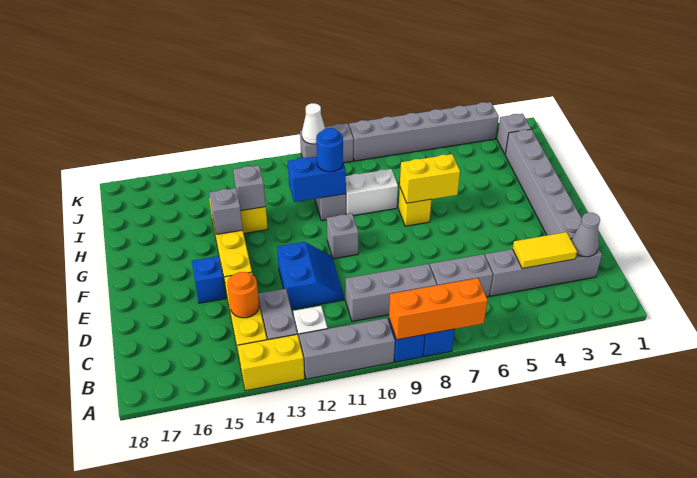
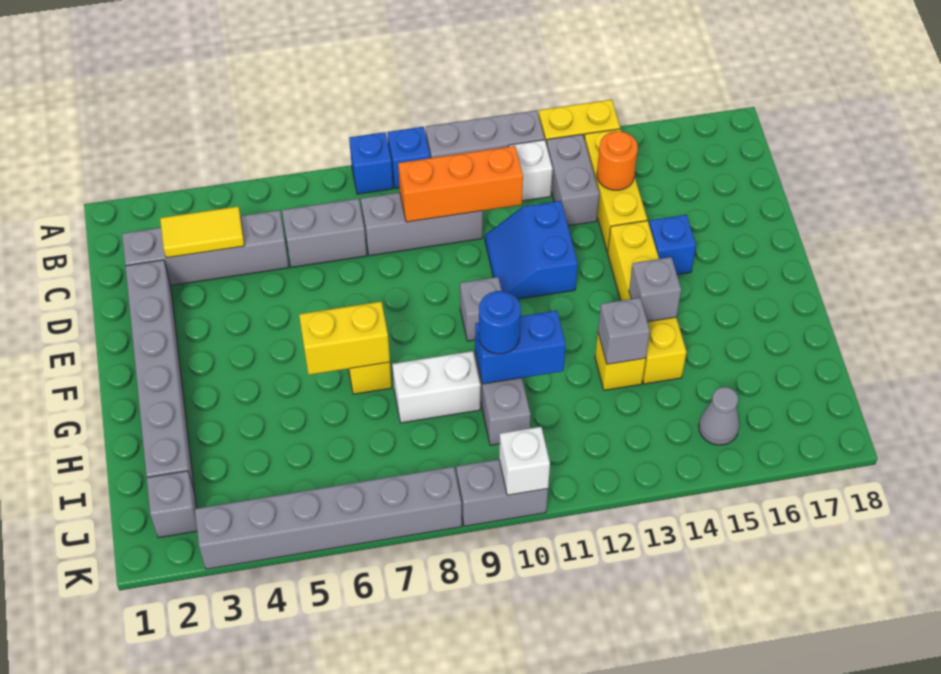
orange 1x3 brick [389,278,488,340] -> orange 1x3 brick moved to [398,146,523,222]
grey 1x1 cone [571,213,600,257] -> grey 1x1 cone moved to [699,387,739,445]
white 1x1 cone [302,103,325,144] -> white 1x1 brick [499,427,550,495]

